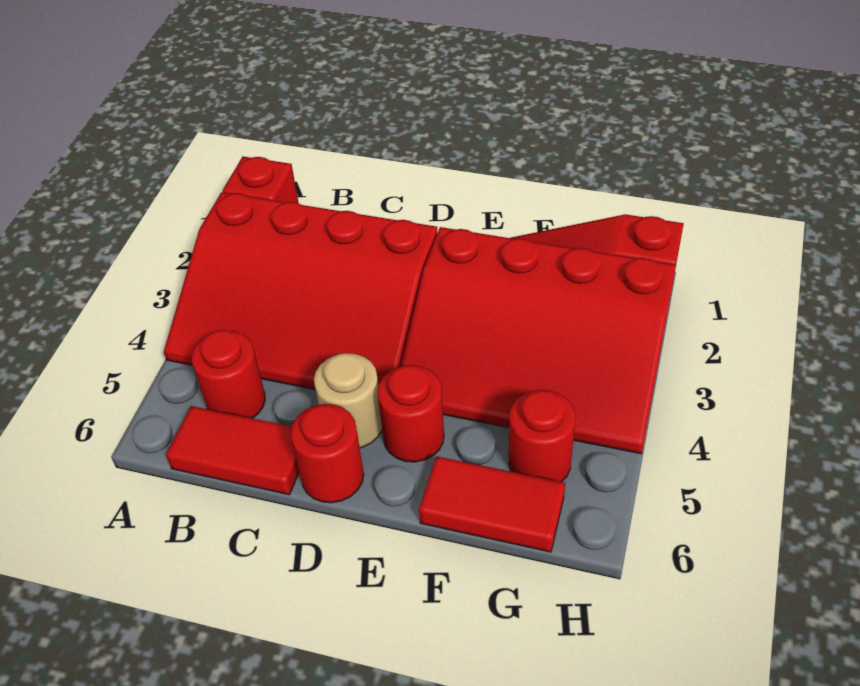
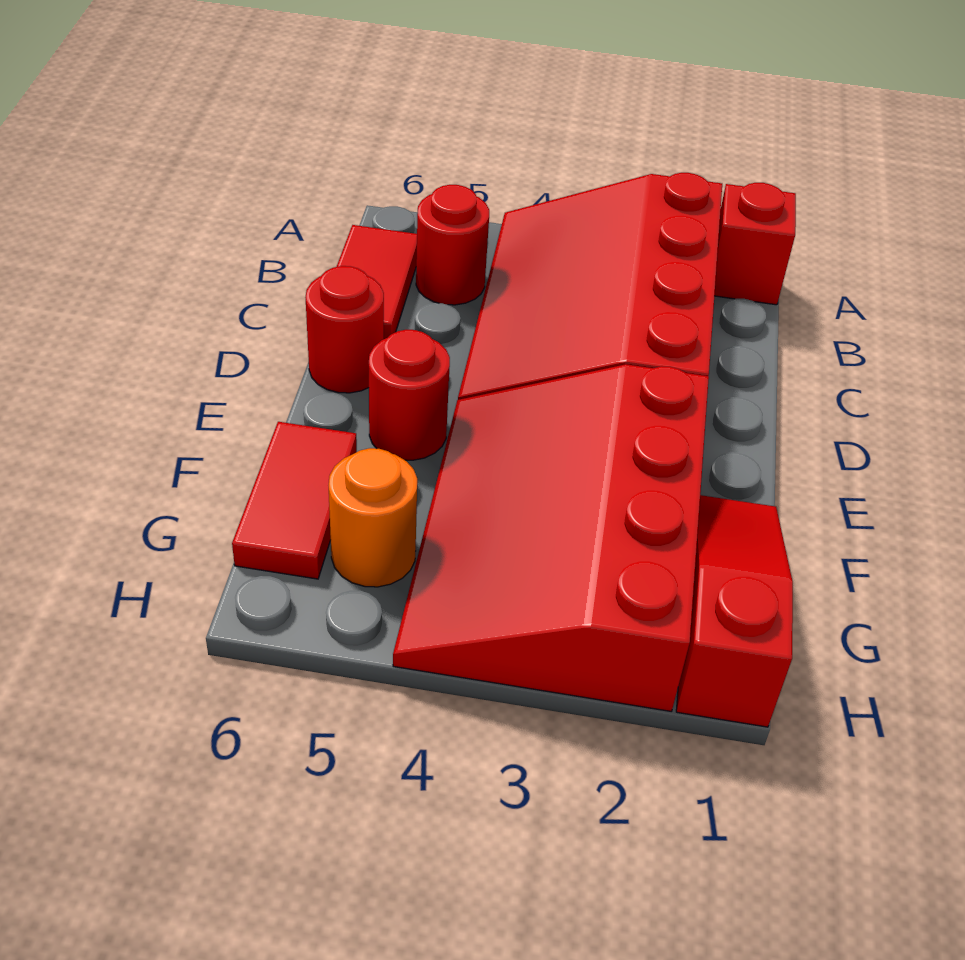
tan 1x1 round brick [314,353,382,448] -> none
red 1x1 round brick [508,390,575,482] -> orange 1x1 round brick [329,448,417,587]

